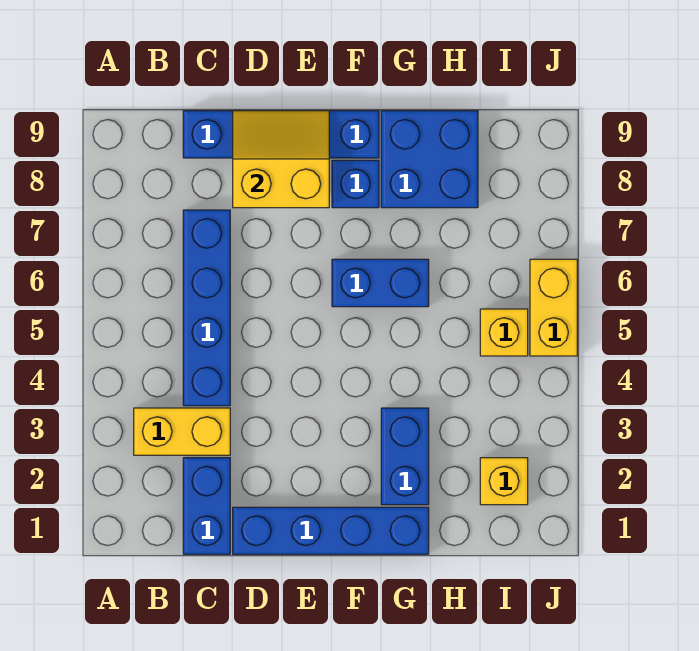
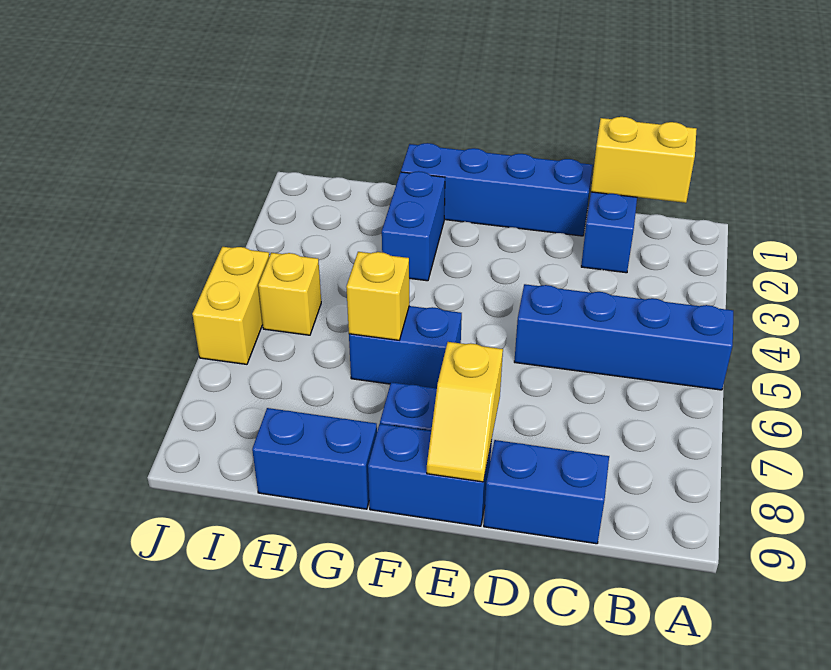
yellow 1x2 brick [134,408,230,455] -> yellow 1x2 brick moved to [591,117,697,203]
blue 1x4 brick [183,210,230,406] -> blue 1x4 brick turned to [514,284,733,390]
yellow 2x2 slope [233,111,329,208] -> yellow 1x2 slope [427,342,503,482]
blue 2x2 brick [381,111,478,208] -> blue 1x2 brick [252,408,377,509]
yellow 1x1 brick [480,458,528,505] -> yellow 1x1 brick moved to [346,252,409,340]

